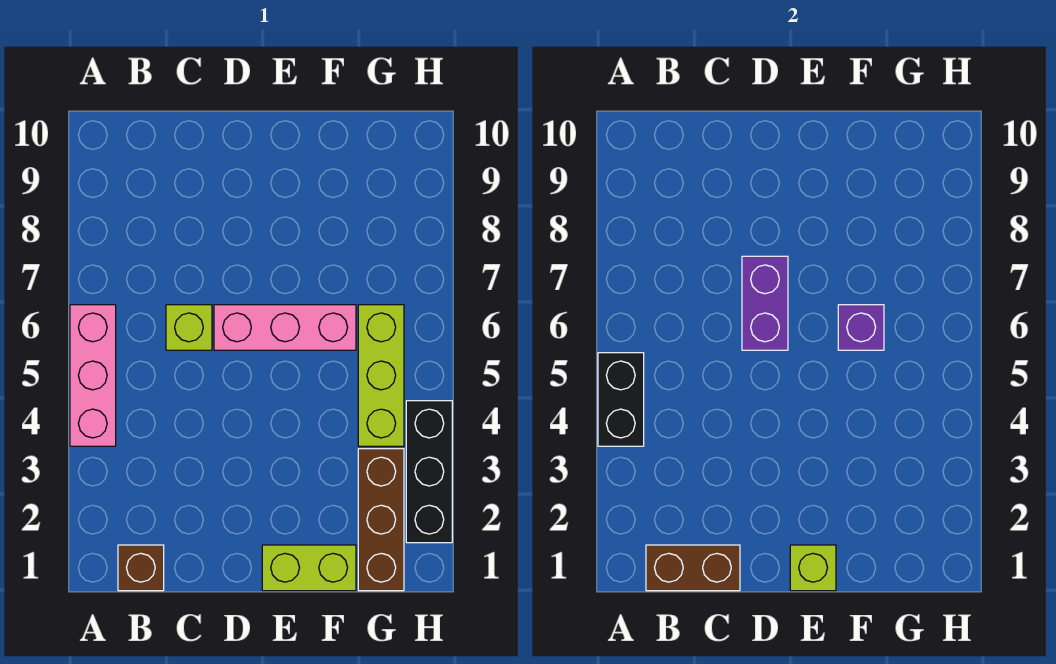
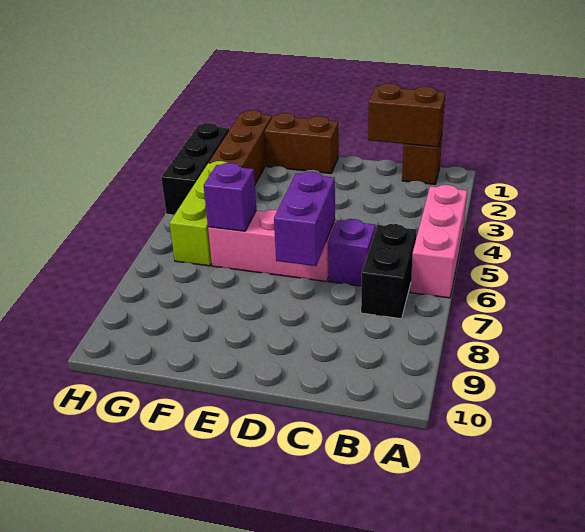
black 1x2 brick [598,353,644,446] -> black 1x2 brick moved to [361,224,417,319]
lime 1x1 brick [166,305,212,350] -> purple 1x1 brick [328,219,375,286]
lime 1x2 brick [262,545,356,591] -> brown 1x2 brick [265,113,339,173]
lime 1x1 brick [790,545,836,591] -> none

